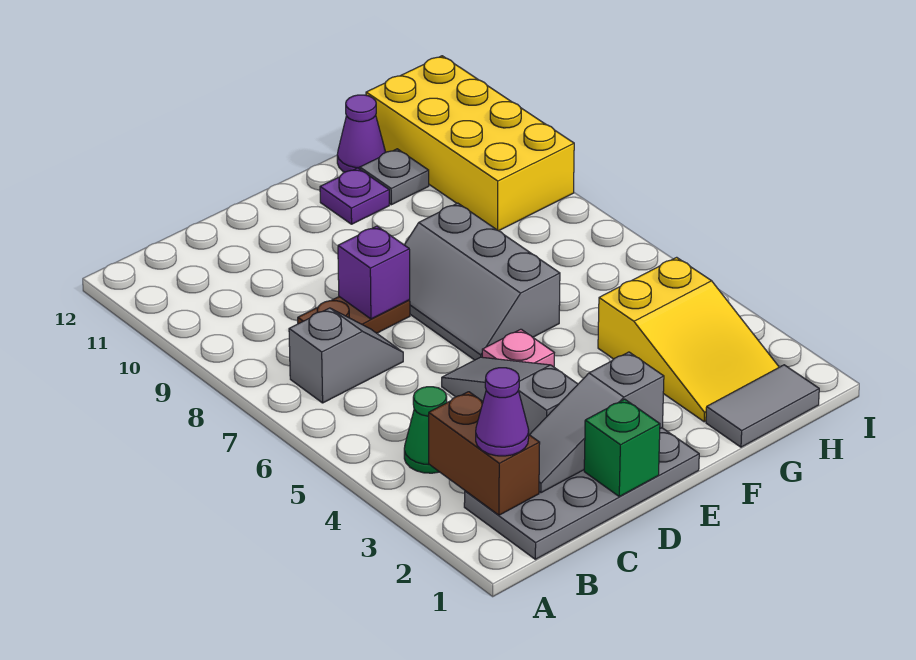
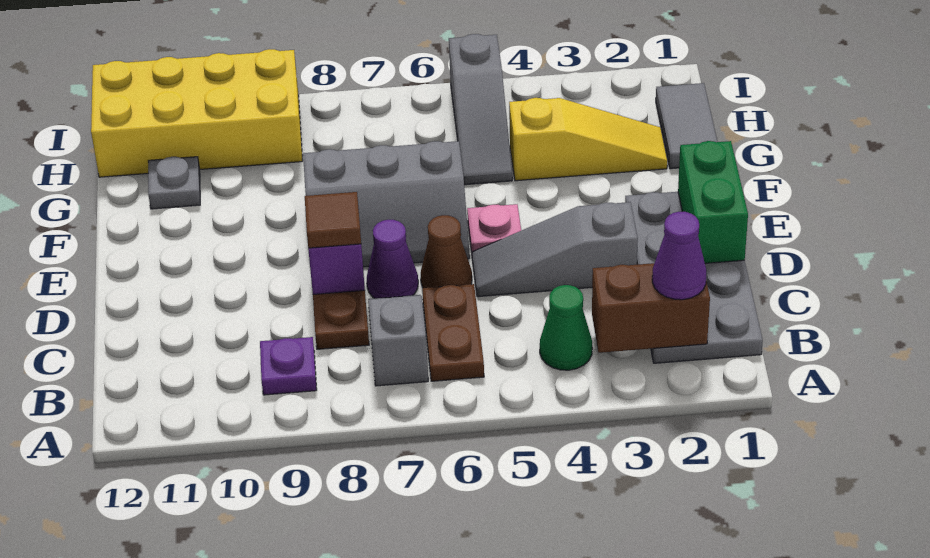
none -> brown 1x2 plate [422,284,484,381]
grey 1x3 slope [530,352,664,493] -> grey 1x3 slope moved to [449,34,512,185]
green 1x1 brick [584,399,660,496] -> green 1x2 brick [678,141,748,263]
none -> brown 1x1 cone [421,215,472,288]
none -> brown 1x1 tile [305,192,361,248]
purple 1x1 plate [320,168,389,224] -> purple 1x1 plate moved to [260,337,317,395]
yellow 2x3 slope [598,257,779,422] -> yellow 1x3 slope [509,98,667,181]
purple 1x1 cone [337,95,386,172] -> purple 1x1 cone moved to [367,220,418,298]

